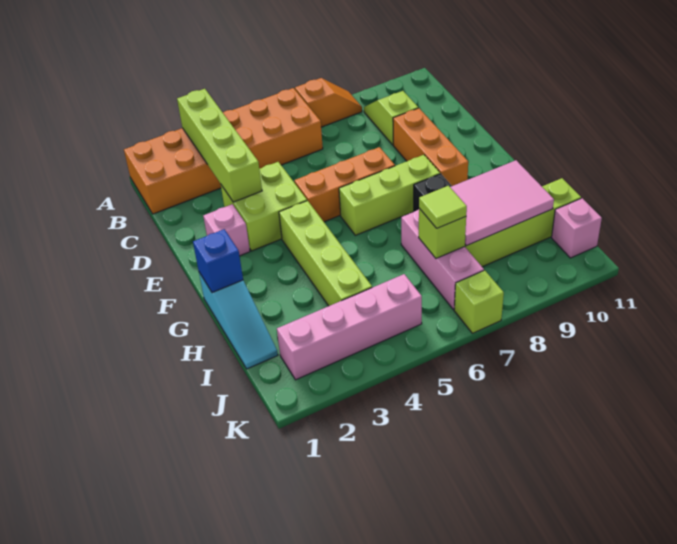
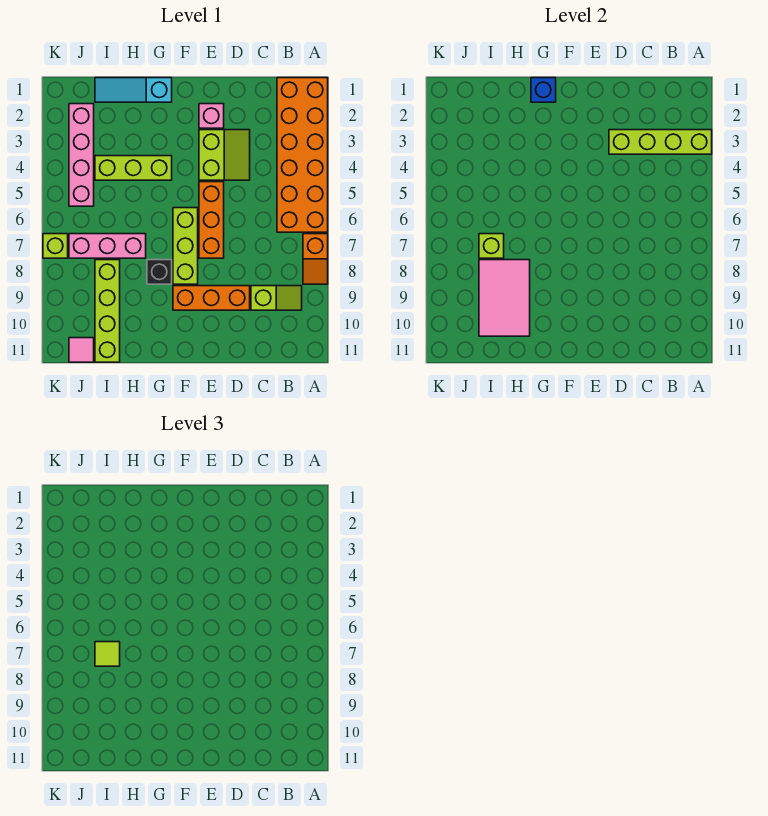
lime 2x2 brick [221,162,307,251] -> lime 2x2 slope [199,130,250,180]
lime 1x4 brick [279,201,372,306] -> lime 1x3 brick [95,156,172,180]
pink 1x1 brick [552,198,602,258] -> pink 1x1 tile [69,338,94,362]

